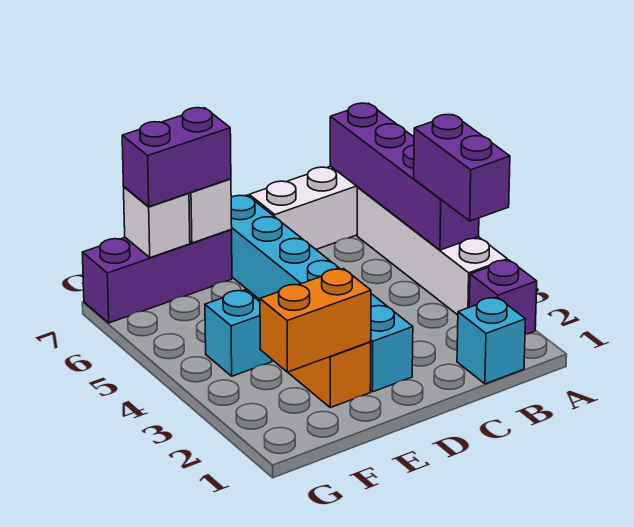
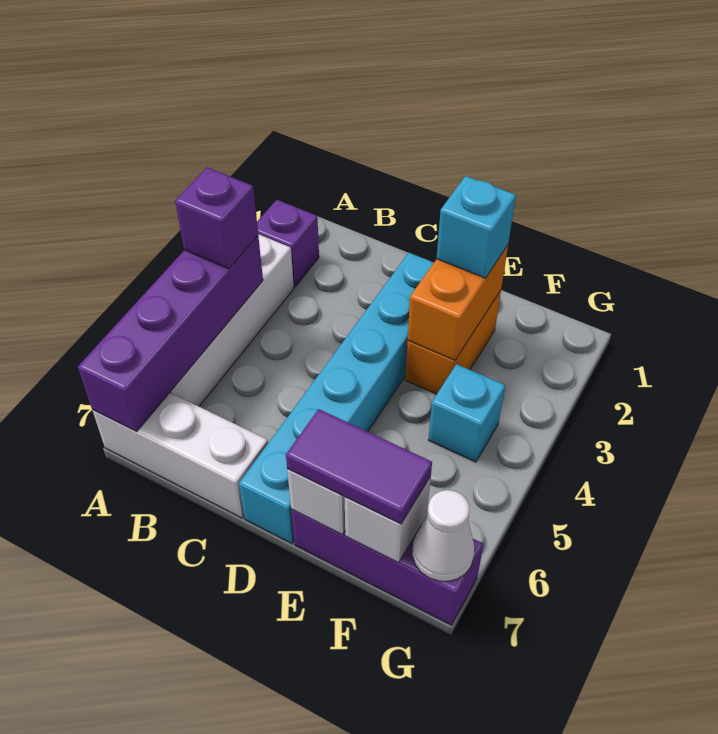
purple 1x2 brick [414,115,510,221] -> purple 1x1 brick [175,167,258,269]
cyan 1x1 brick [457,297,525,384] -> cyan 1x1 brick moved to [437,176,516,278]
orange 1x2 brick [260,269,371,372] -> orange 1x2 brick turned to [408,245,508,360]
purple 1x2 brick [122,108,231,207] -> purple 1x2 tile [286,409,432,524]
none -> white 1x1 cone [413,490,474,581]

